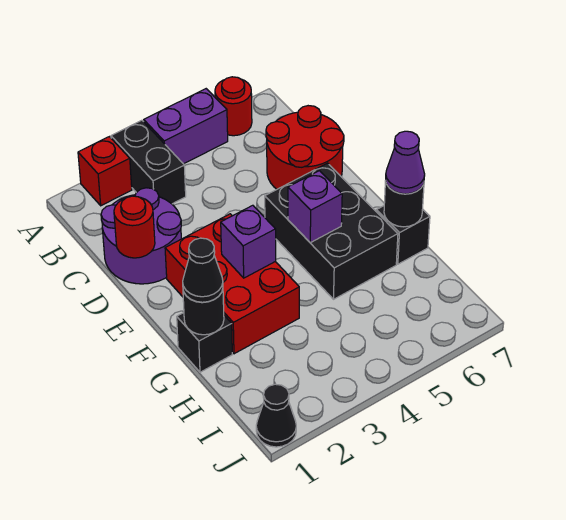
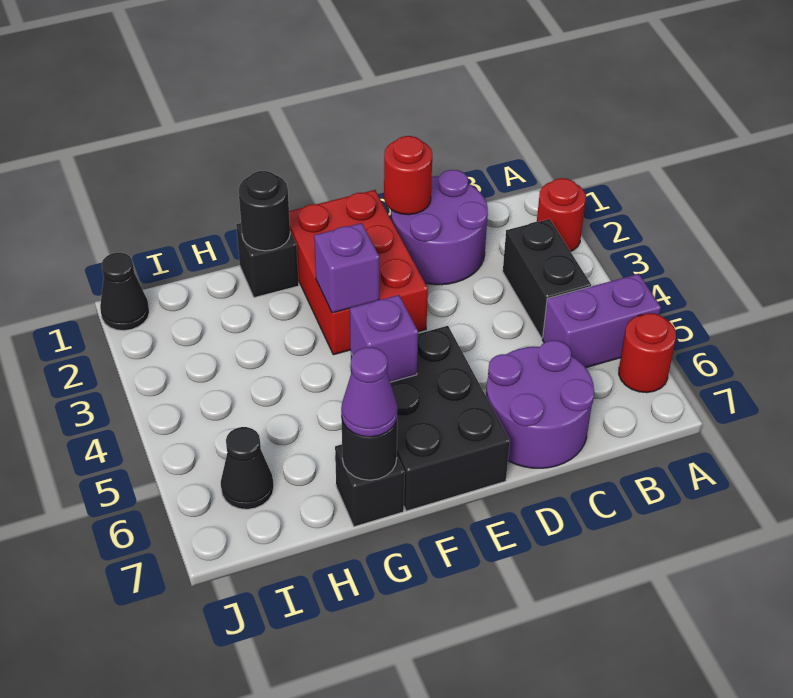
red 1x1 brick [78,137,132,206] -> red 1x1 round brick [537,178,586,252]
black 1x2 brick [111,120,186,204] -> black 1x2 brick turned to [503,219,591,338]
purple 1x2 brick [144,89,228,164] -> purple 1x2 brick turned to [543,274,661,368]
red 2x2 round brick [266,106,344,189] -> purple 2x2 round brick [486,340,594,468]
red 2x3 brick [165,214,299,354] -> red 2x3 brick turned to [289,190,428,355]
black 2x3 brick [265,163,398,299] -> black 2x3 brick turned to [351,326,510,511]
black 1x1 cone [183,238,223,302] -> black 1x1 cone moved to [221,427,274,509]

